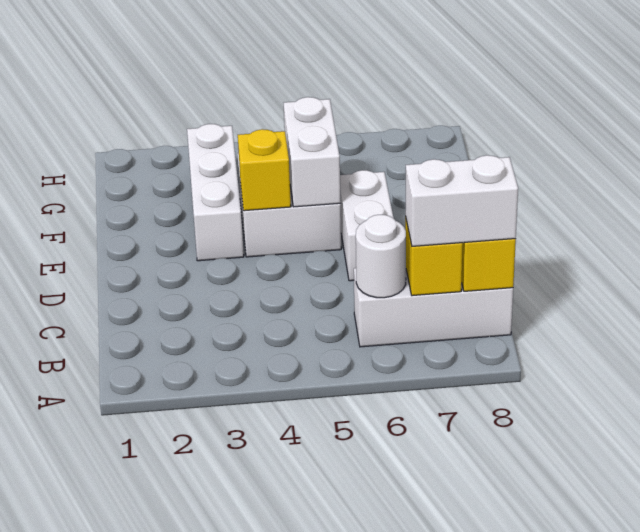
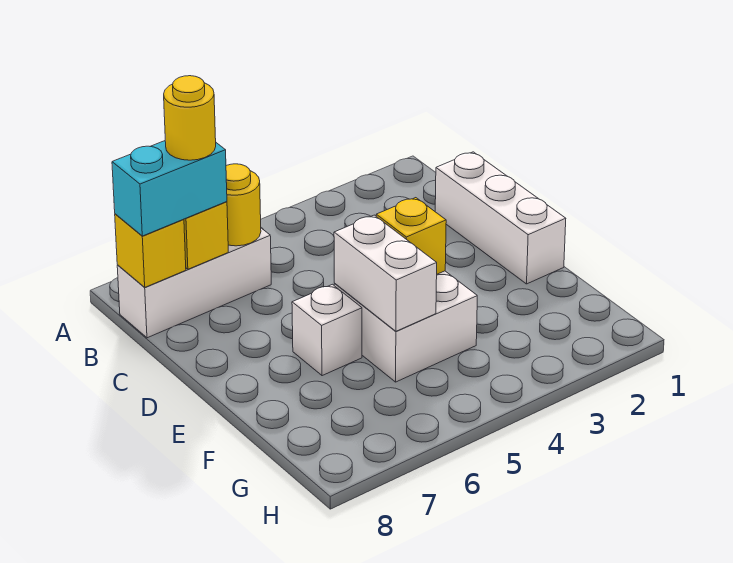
white 1x1 round brick [356,215,406,298] -> yellow 1x1 round brick [226,164,261,246]
white 1x2 brick [405,155,518,246] -> cyan 1x2 brick [112,141,227,236]
none -> yellow 1x1 round brick [164,76,216,160]
white 1x2 brick [340,170,394,281] -> white 1x1 brick [292,284,362,376]
white 1x3 brick [187,124,244,261] -> white 1x3 brick moved to [435,152,566,284]

